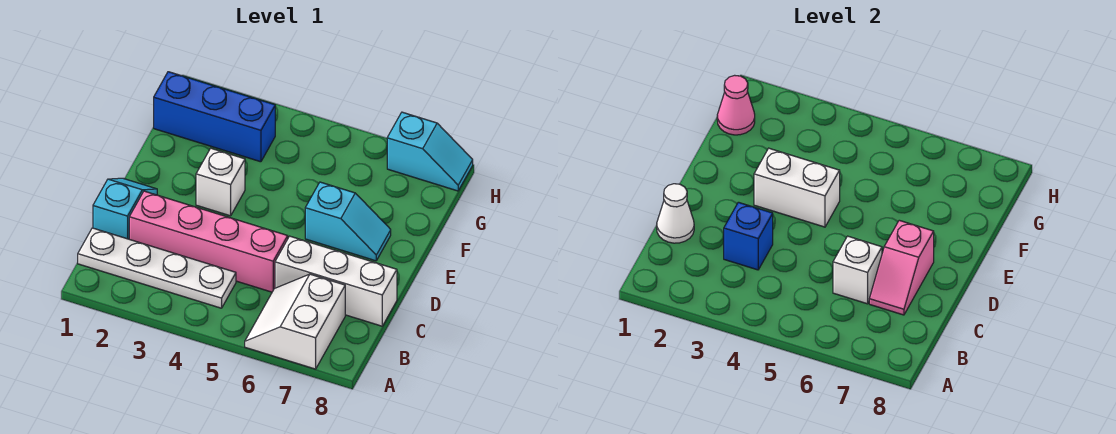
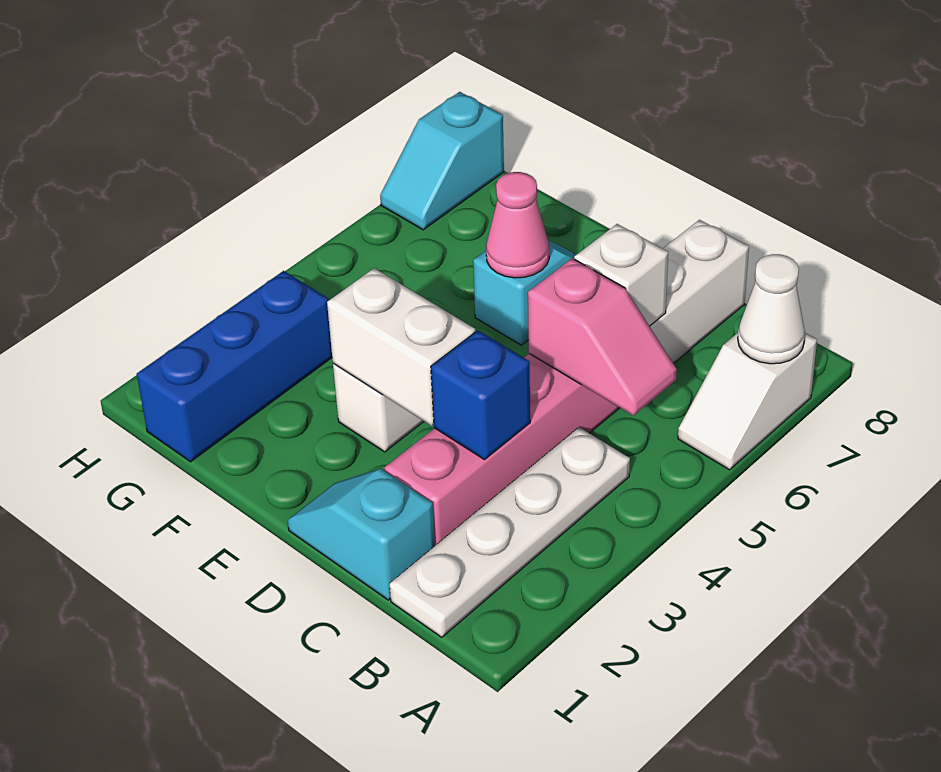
white 2x2 slope [245,274,345,369] -> white 1x2 slope [678,333,817,470]
white 1x1 cone [657,184,694,243] -> white 1x1 cone moved to [738,254,805,364]
pink 1x2 slope [869,220,934,315] -> pink 1x2 slope moved to [528,258,677,415]
white 1x2 brick [754,148,840,227] -> white 1x2 brick turned to [327,268,475,426]
pink 1x1 cone [717,75,755,135] -> pink 1x1 cone moved to [486,172,549,278]
cyan 1x2 slope [387,112,473,191] -> cyan 1x2 slope turned to [380,92,504,230]

